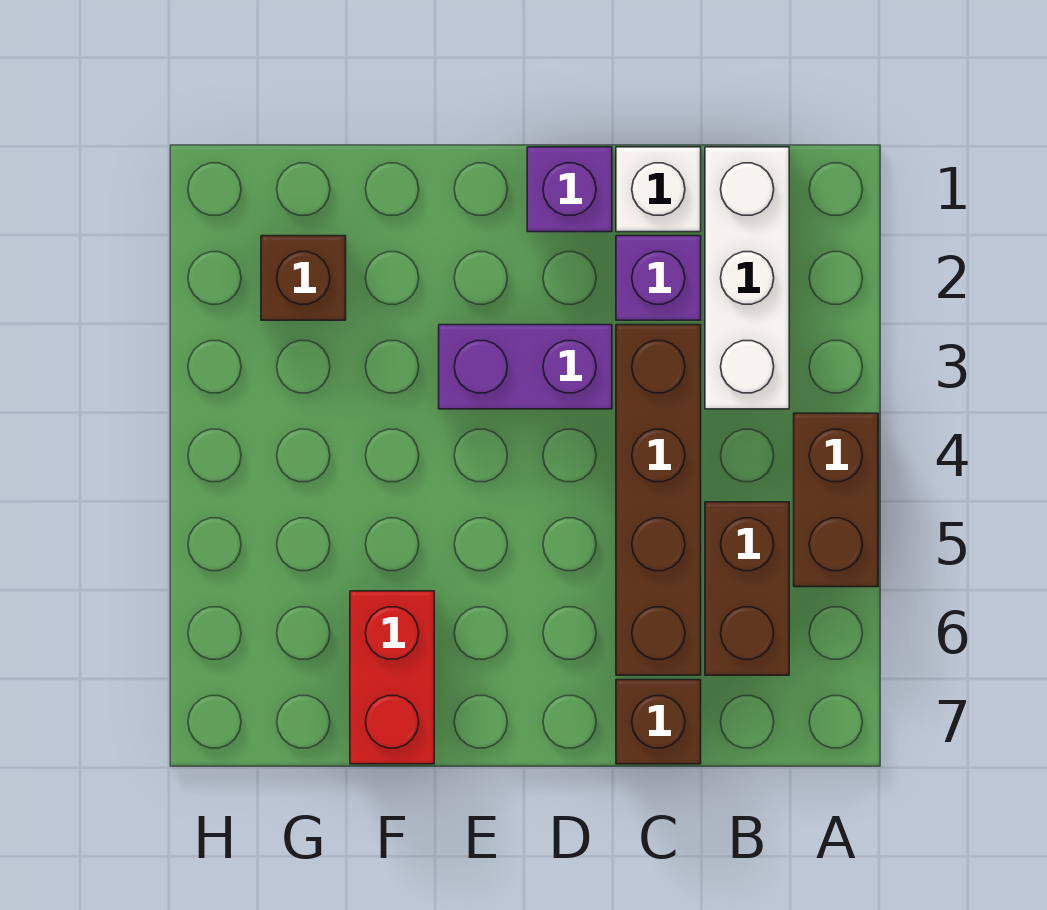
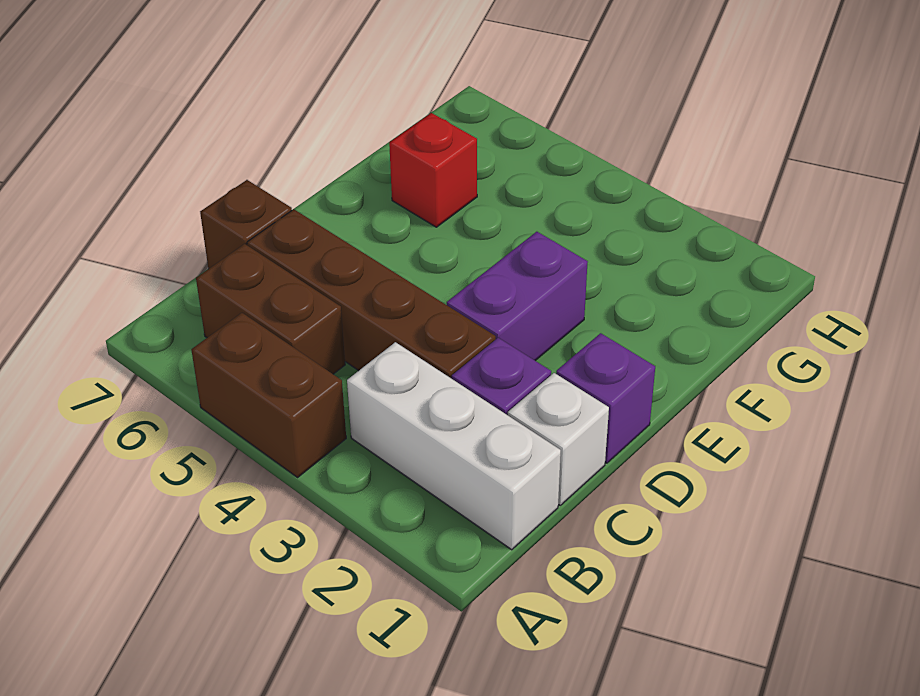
red 1x2 brick [350,591,434,764] -> red 1x1 brick [389,113,477,227]
brown 1x1 brick [261,236,346,320] -> none

